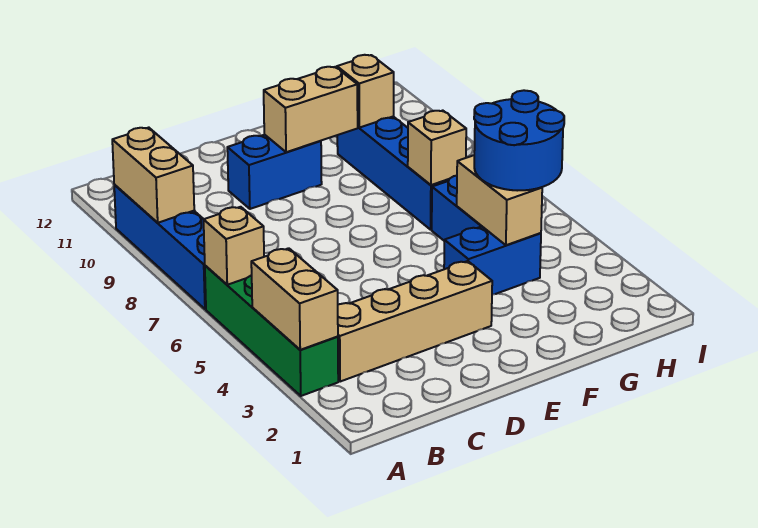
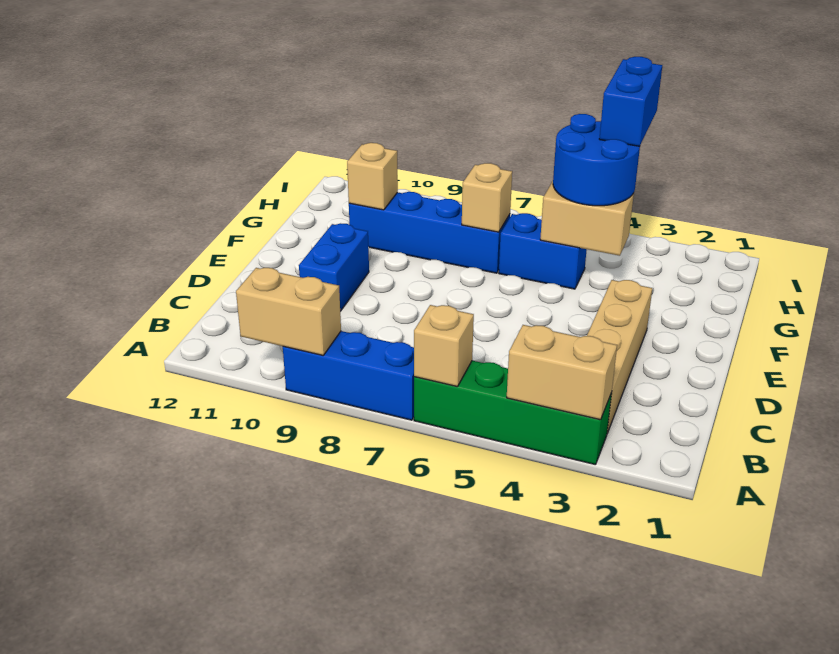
blue 1x4 brick [114,184,206,309] -> blue 1x3 brick [283,331,414,420]
tan 1x2 brick [264,67,358,152] -> none
blue 1x2 brick [444,227,541,295] -> blue 1x2 brick moved to [599,57,662,146]

